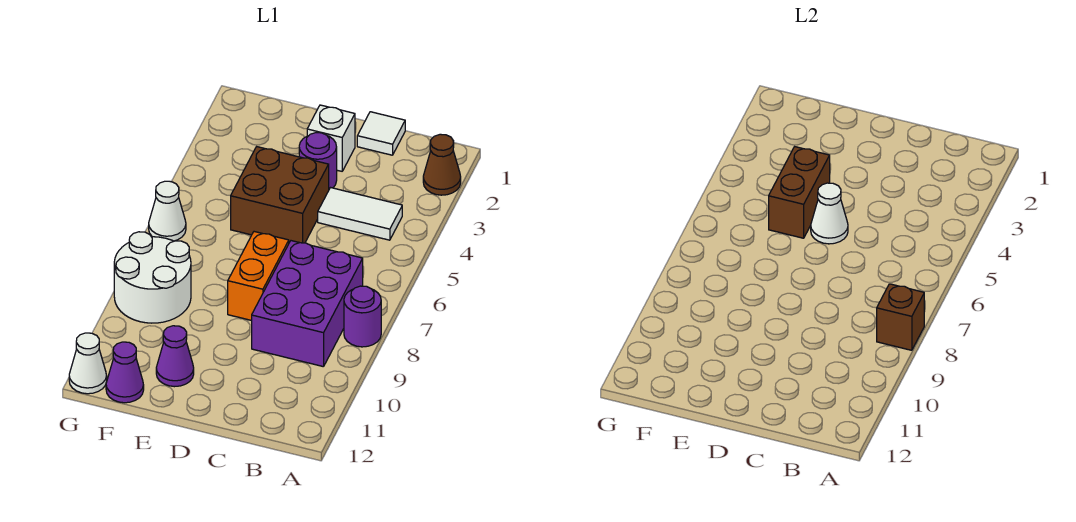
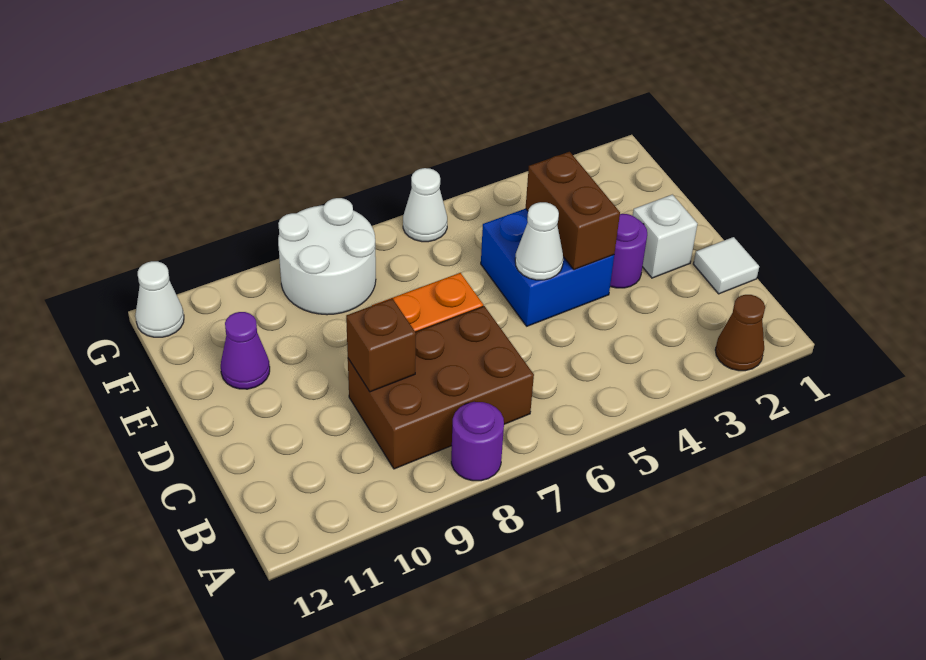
brown 1x1 brick [877,284,924,350] -> brown 1x1 brick moved to [346,298,416,392]
white 1x2 tile [318,188,402,240] -> none
purple 2x3 brick [252,241,363,367] -> brown 2x3 brick [348,306,534,469]
brown 2x2 brick [231,147,329,243] -> blue 2x2 brick [481,209,614,326]
brown 1x2 brick [769,147,830,238] -> brown 1x2 brick turned to [526,152,620,270]
purple 1x1 cone [106,342,144,403] -> none

